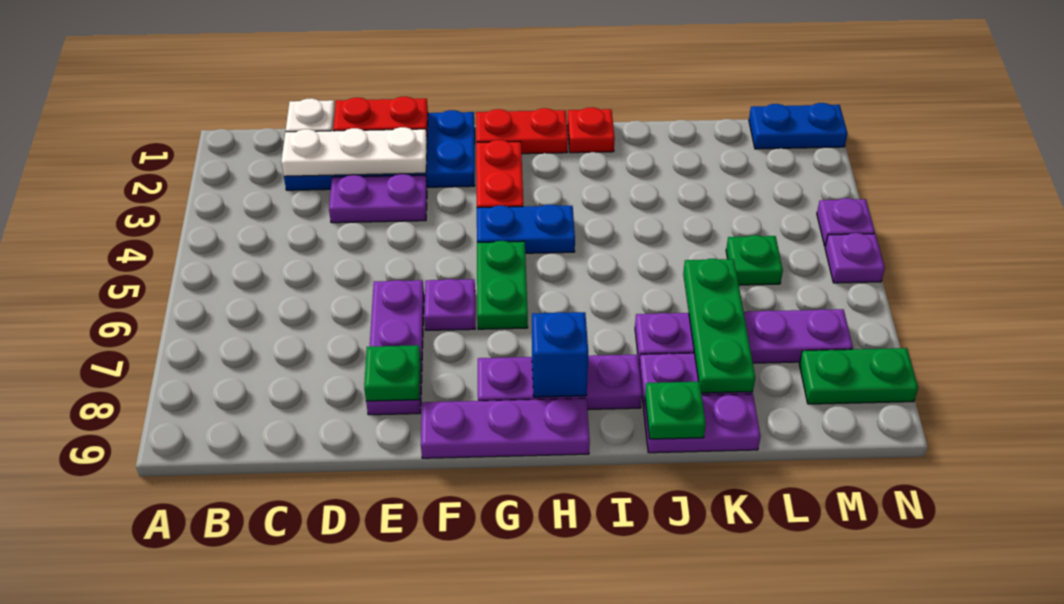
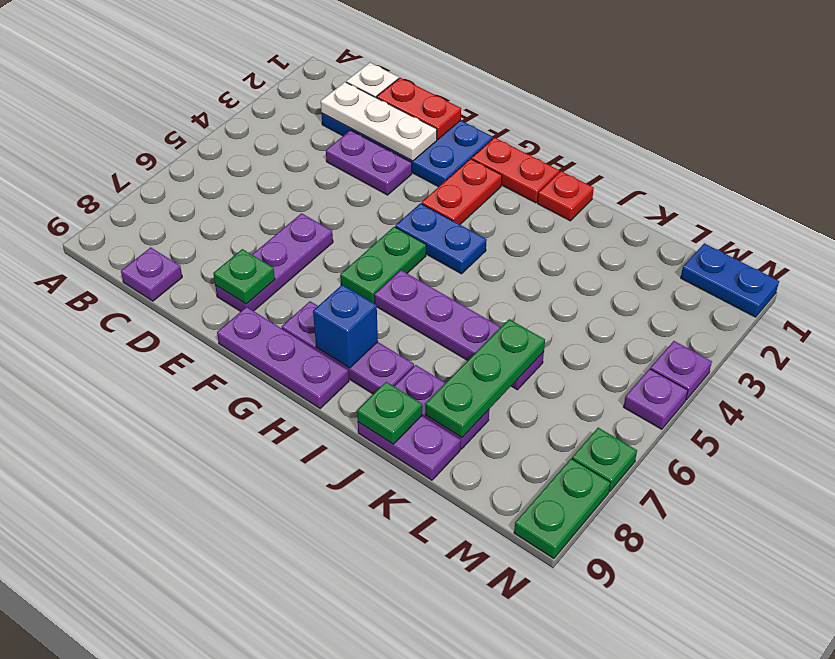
purple 1x1 plate [424,279,475,330] -> purple 1x1 plate moved to [121,247,182,301]
purple 1x4 plate [635,309,853,364] -> purple 1x4 plate moved to [374,270,544,390]
green 1x1 plate [726,235,783,285] -> green 1x1 plate moved to [572,428,637,492]
green 1x2 plate [799,348,918,404] -> green 1x2 plate turned to [514,459,610,558]

